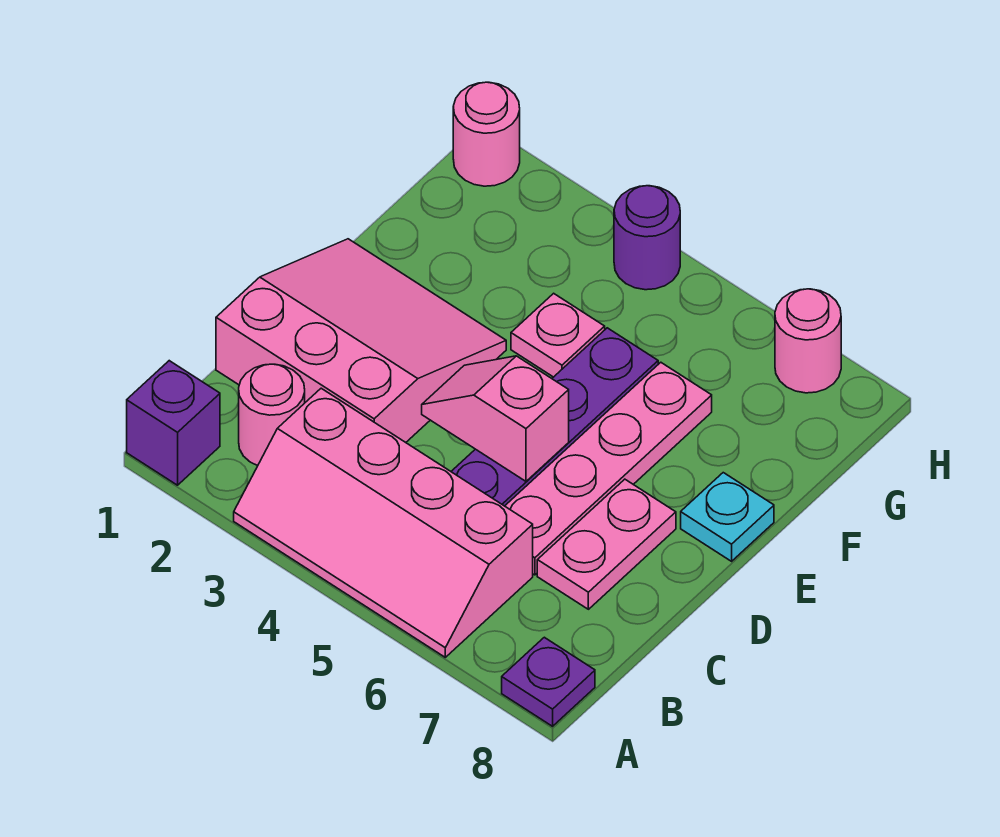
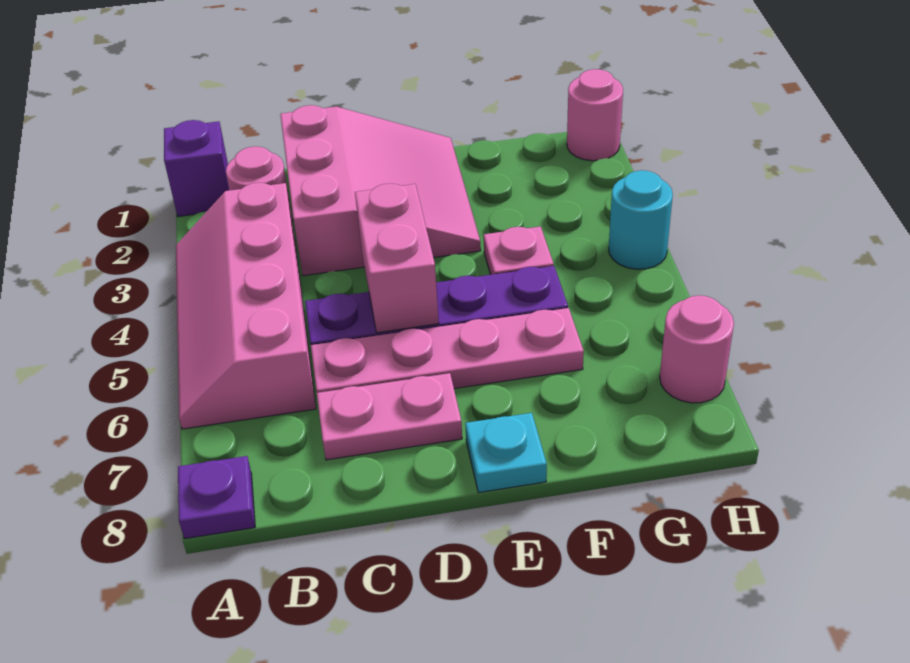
pink 1x2 slope [422,356,569,481] -> pink 1x2 brick [355,184,439,333]
purple 1x1 round brick [614,186,680,290] -> cyan 1x1 round brick [609,170,673,269]

